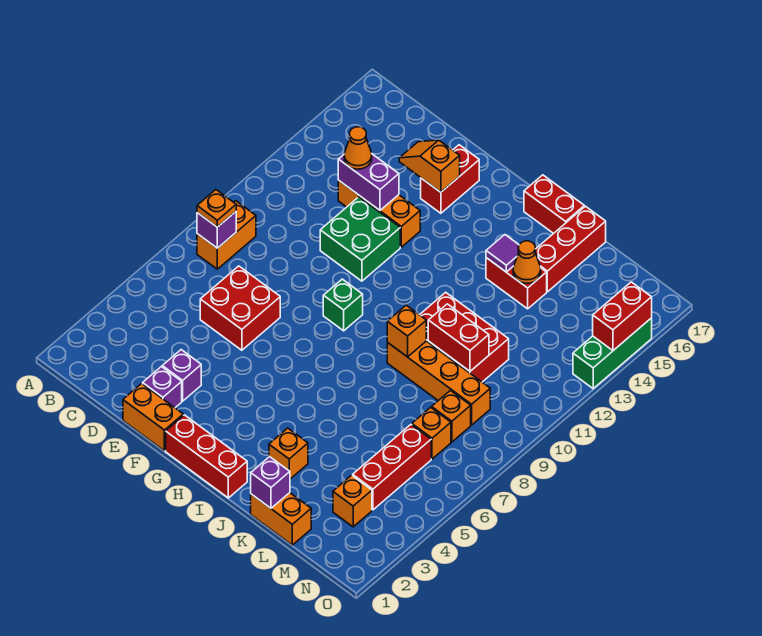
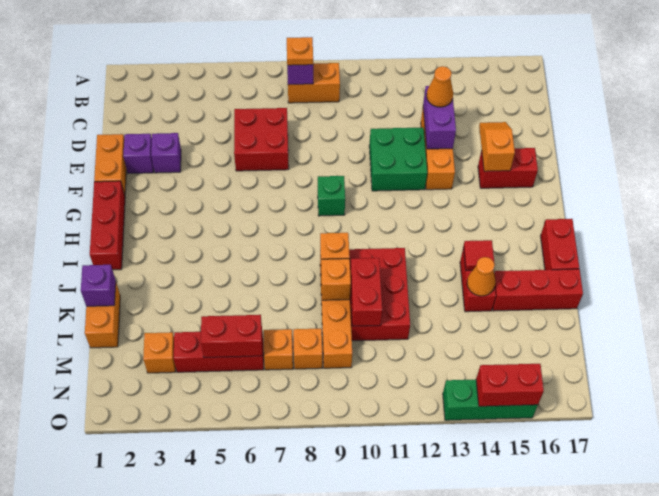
orange 1x1 brick [269,428,308,479] -> orange 1x1 brick moved to [321,259,351,300]
purple 1x1 tile [486,235,519,272] -> red 1x1 tile [464,240,494,271]
none -> red 1x2 brick [201,315,262,358]

